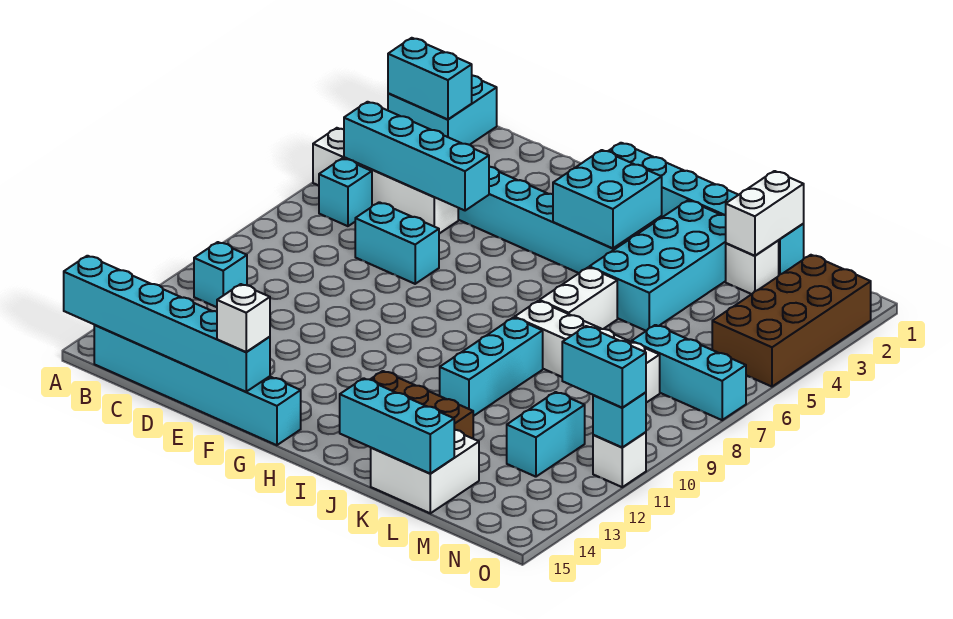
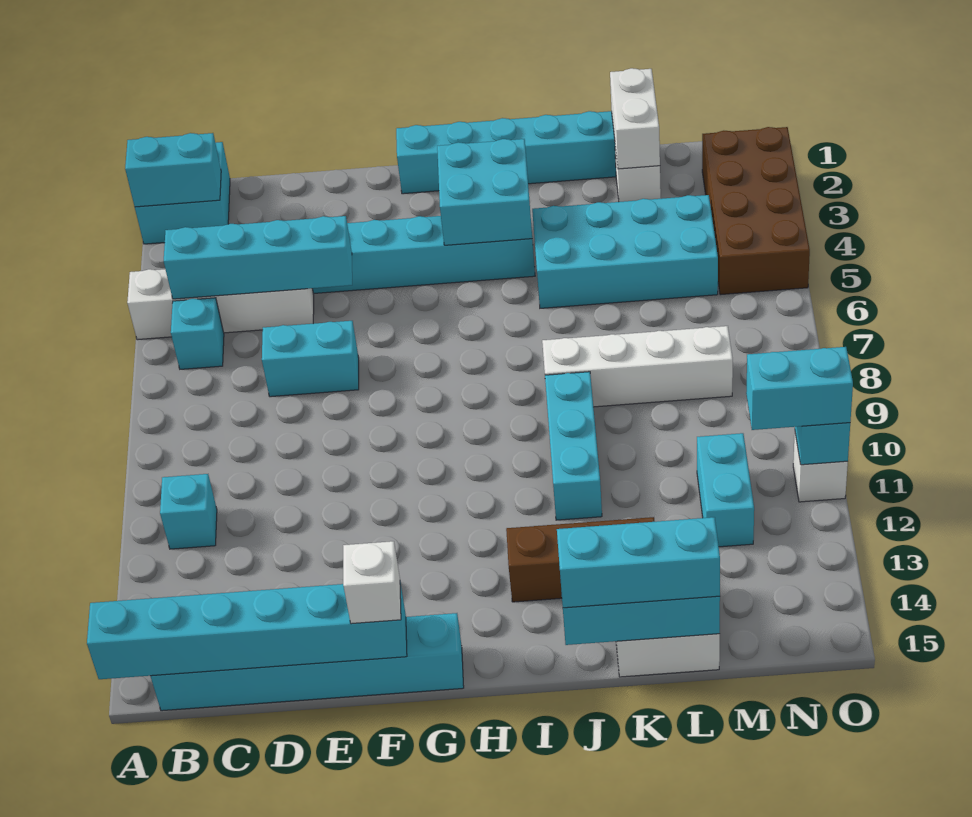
cyan 2x4 brick [589,200,726,331] -> cyan 2x4 brick turned to [532,195,718,308]
white 1x2 brick [540,267,617,329] -> none
cyan 1x3 brick [632,325,746,420] -> cyan 1x3 brick moved to [557,517,720,608]

